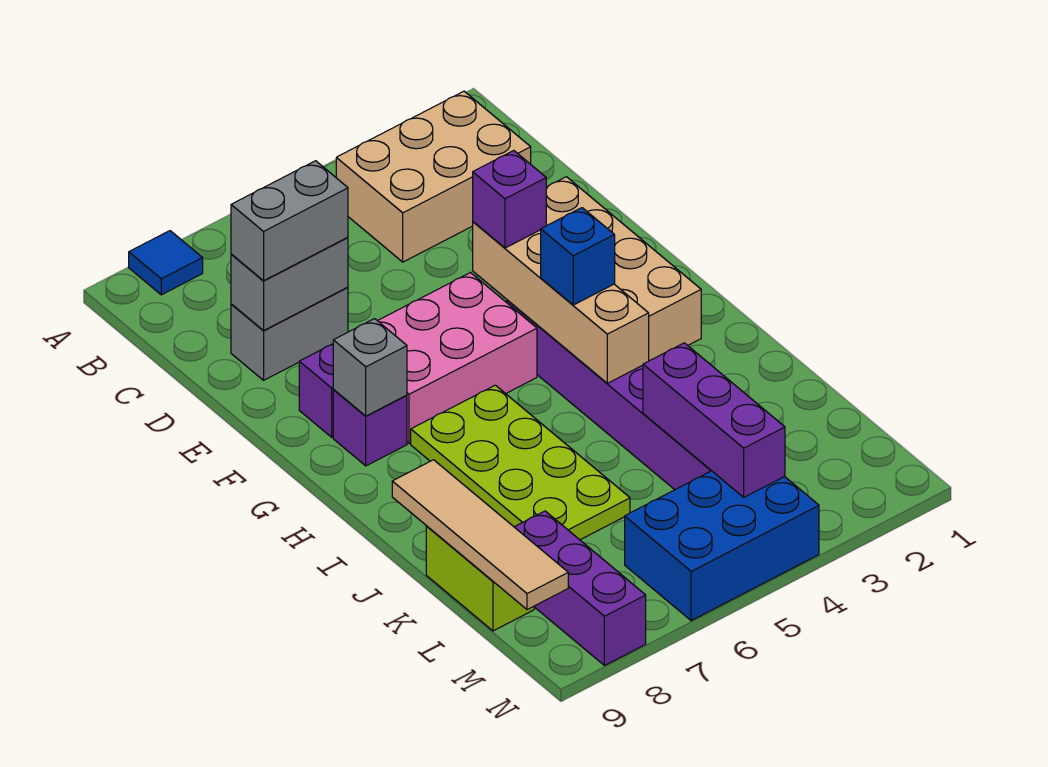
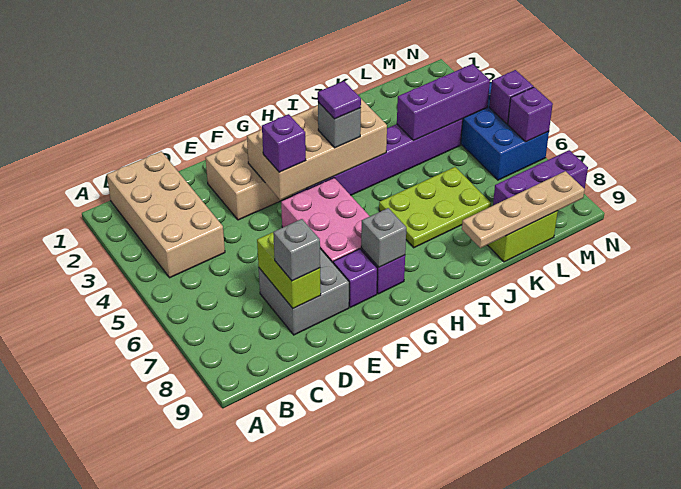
blue 1x1 tile [129,231,203,295] -> none
tan 2x3 brick [336,91,531,262] -> tan 2x4 brick [107,151,225,278]
grey 1x2 brick [231,287,348,380] -> grey 2x2 brick [259,249,349,335]
grey 1x2 brick [231,237,348,330] -> lime 1x2 brick [257,233,321,308]
grey 1x2 brick [231,161,348,281] -> grey 1x1 brick [273,219,320,281]
tan 1x4 brick [473,222,649,383] -> tan 2x4 brick [247,99,387,200]
blue 1x1 brick [541,208,615,305] -> grey 1x1 brick [318,102,361,148]
none -> purple 1x1 tile [318,81,361,119]
lime 2x4 plate [411,385,630,540] -> lime 2x3 plate [379,167,491,248]
tan 1x4 tile [392,460,568,610] -> tan 1x4 plate [462,171,585,248]
none -> purple 1x1 brick [490,70,533,124]
none -> purple 1x1 brick [508,87,553,142]

